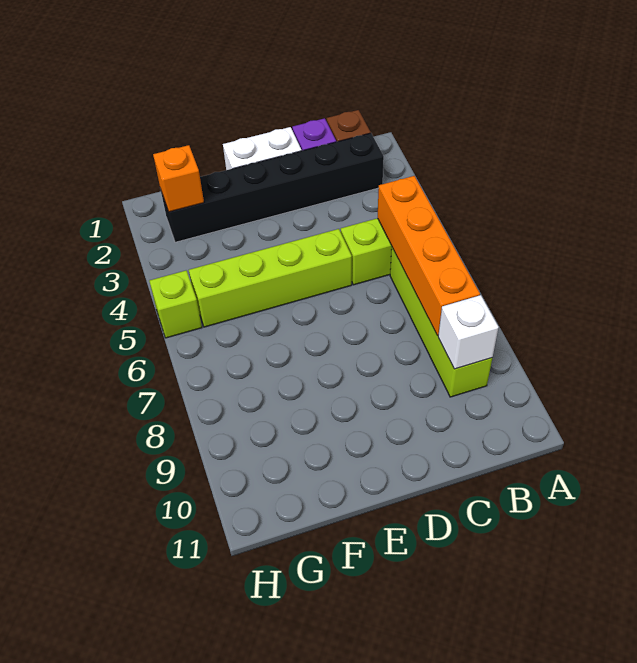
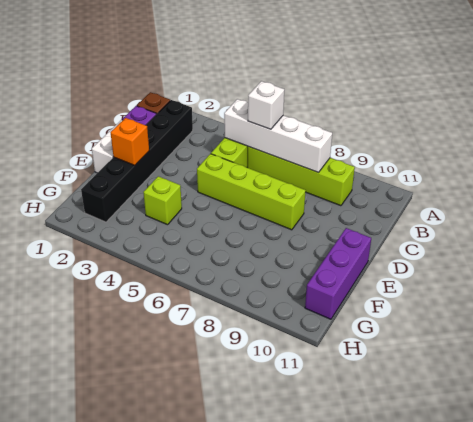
orange 1x4 brick [378,176,480,336] -> white 1x4 brick [224,99,332,173]
white 1x1 brick [438,295,499,369] -> white 1x1 brick moved to [248,81,284,129]
lime 1x4 brick [189,229,352,327] -> lime 1x4 brick turned to [197,154,306,230]
none -> purple 1x3 brick [305,228,371,319]
orange 1x1 brick [153,145,204,212] -> orange 1x1 brick moved to [111,118,149,165]
lime 1x1 brick [149,270,202,338] -> lime 1x1 brick moved to [143,176,182,225]

